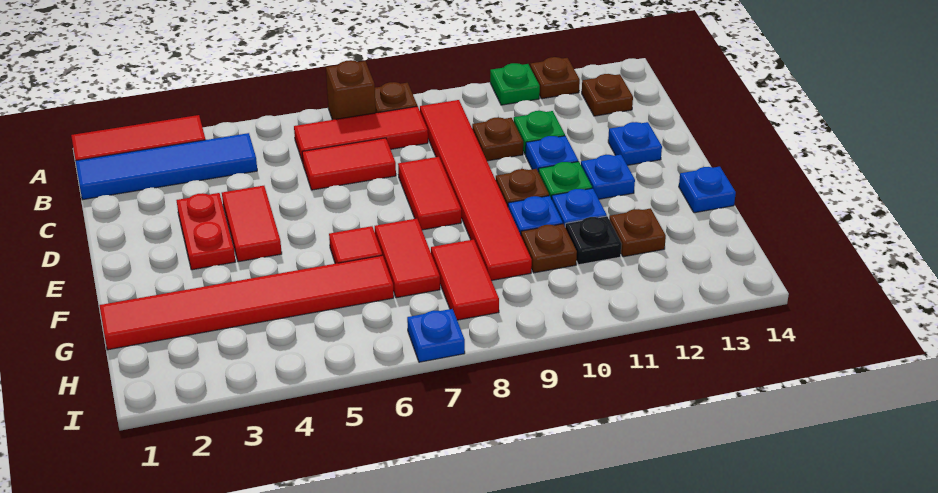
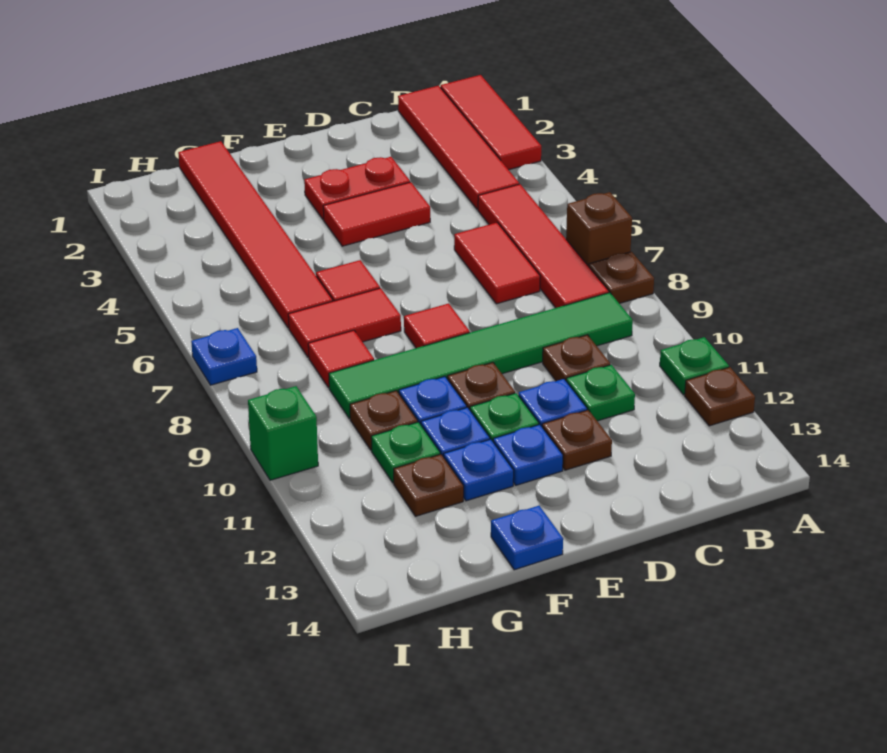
blue 1x4 tile [76,133,257,200] -> red 1x4 tile [398,86,519,209]
red 1x3 tile [294,106,428,162] -> red 1x4 tile [478,184,609,308]
red 1x6 tile [420,100,532,280] -> green 1x6 tile [329,293,633,418]
brown 1x1 plate [582,74,633,116] -> brown 1x1 plate moved to [542,410,612,470]
red 1x2 tile [398,157,461,230] -> red 1x1 tile [404,303,470,348]
blue 1x1 plate [608,122,662,165] -> blue 1x1 plate moved to [444,439,514,501]
red 1x2 tile [431,239,499,320] -> red 1x1 tile [308,330,374,388]
black 1x1 plate [565,216,622,265] -> green 1x1 plate [371,422,440,483]
none -> green 1x1 brick [248,386,318,480]

